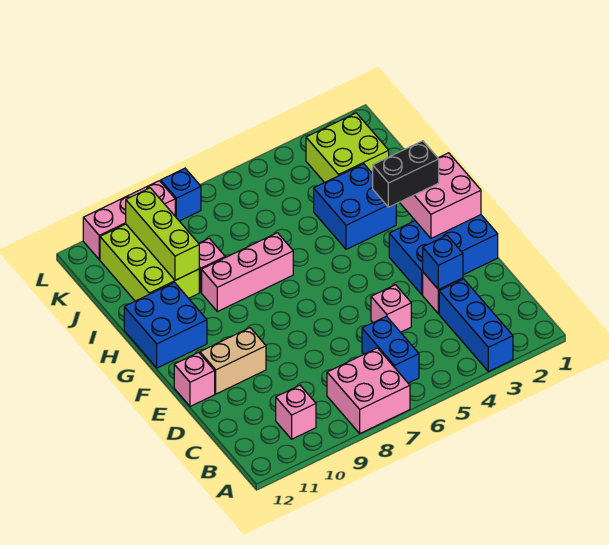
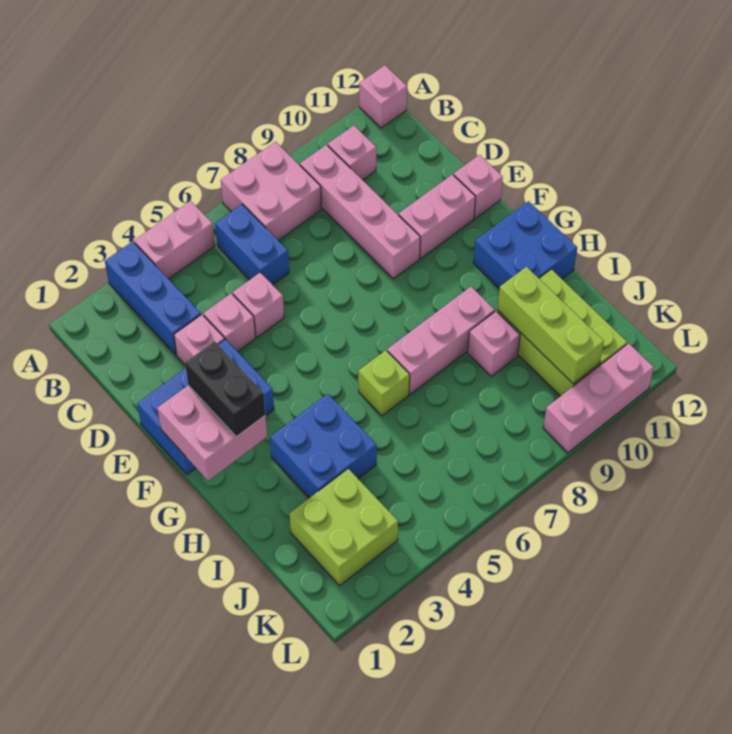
none -> pink 1x2 brick [134,201,215,279]
none -> pink 1x1 brick [359,65,407,128]
none -> pink 1x4 brick [300,145,420,279]
blue 1x1 brick [423,236,463,290] -> none
none -> pink 1x1 brick [203,293,256,352]
tan 1x2 brick [200,328,266,394] -> pink 1x2 brick [399,175,476,258]
black 1x2 brick [373,141,439,207] -> black 1x2 brick turned to [185,341,265,437]
none -> lime 1x1 brick [358,350,410,416]
blue 1x1 brick [161,168,201,221] -> none

